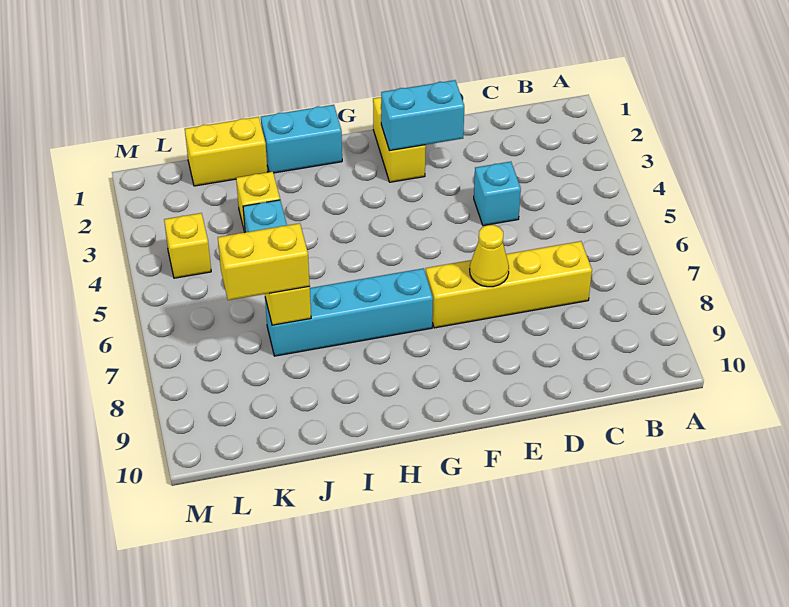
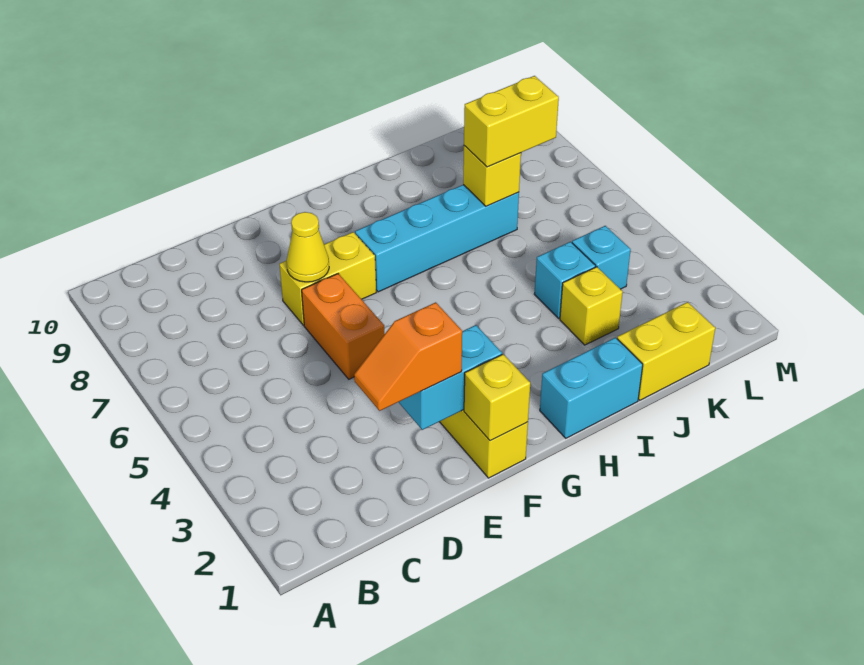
yellow 1x4 brick [426,241,592,328] -> yellow 1x2 brick [280,232,376,325]
none -> orange 1x2 slope [354,302,462,411]
cyan 1x1 brick [474,162,521,226] -> cyan 1x1 brick moved to [572,226,631,289]
none -> orange 1x2 brick [302,274,385,379]
yellow 1x1 brick [164,213,211,278] -> yellow 1x1 brick moved to [464,354,530,441]

